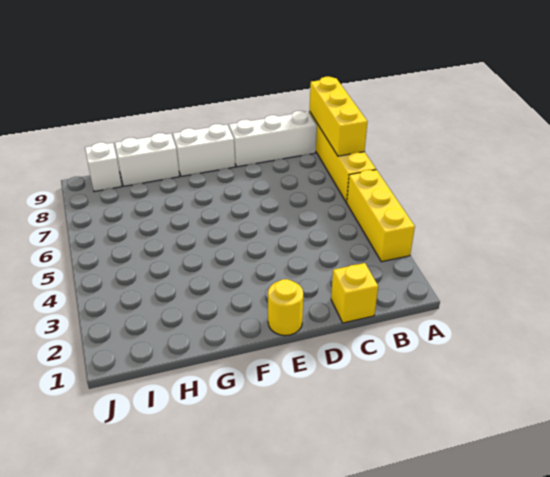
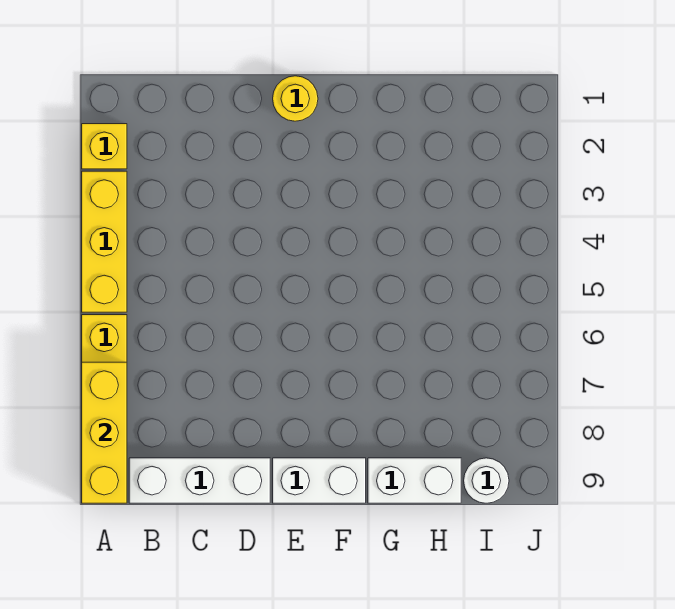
yellow 1x1 brick [331,263,378,323] -> yellow 1x1 brick moved to [82,124,127,169]
white 1x1 brick [85,142,122,192] -> white 1x1 round brick [464,458,509,503]

